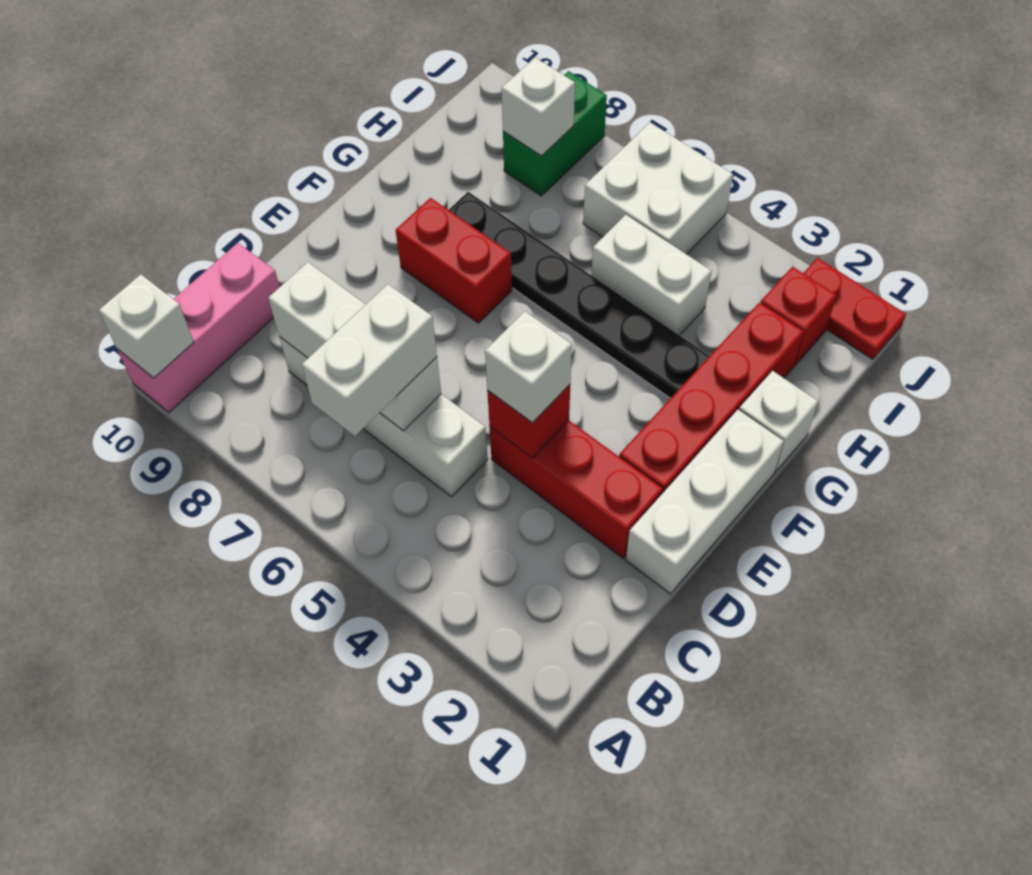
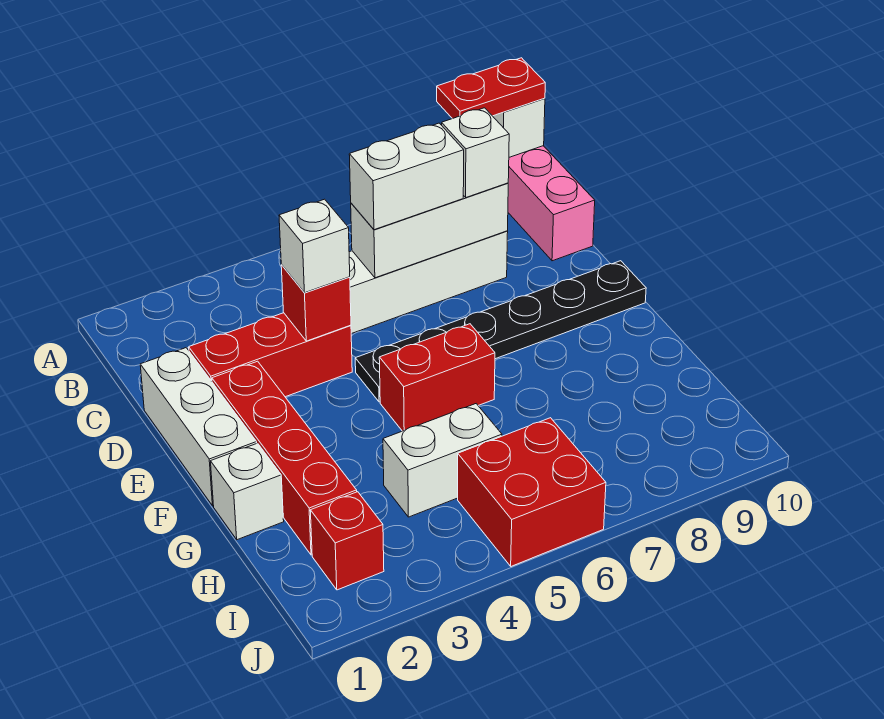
white 1x2 brick [302,284,437,436] -> white 1x2 brick turned to [349,123,464,230]
red 1x2 brick [396,198,512,323] -> red 1x2 brick moved to [379,324,495,431]
black 1x6 plate [449,192,709,398] -> black 1x6 plate moved to [355,261,646,402]
white 2x2 brick [583,122,733,254] -> red 2x2 brick [458,418,606,566]
green 1x2 brick [503,71,607,196] -> none
white 1x1 brick [502,58,575,156] -> white 1x1 brick moved to [442,108,509,197]
red 1x2 plate [803,258,906,359] -> red 1x2 plate moved to [437,58,545,119]

